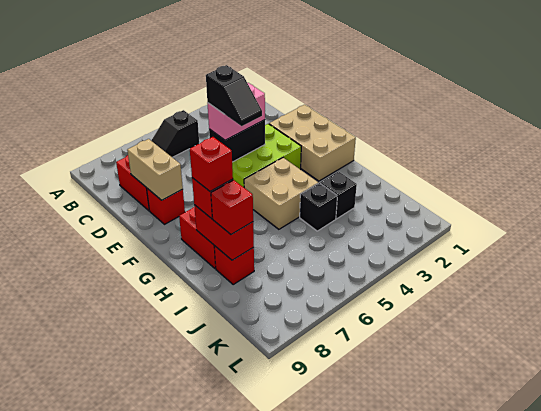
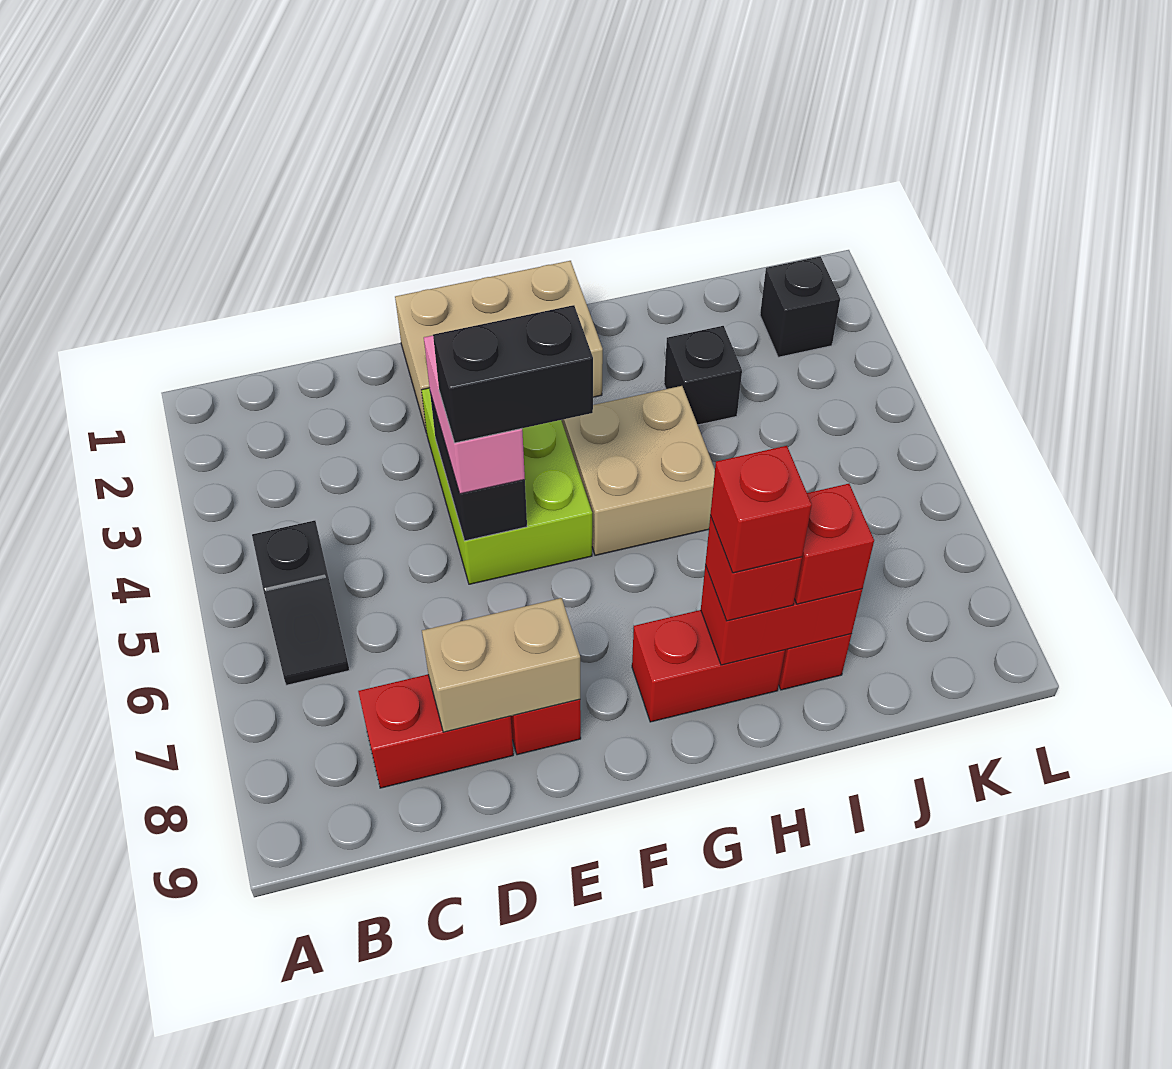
black 1x2 slope [206,65,262,126] -> black 1x2 brick [433,305,593,443]
black 1x1 brick [300,183,337,231] -> black 1x1 brick moved to [760,256,840,357]

